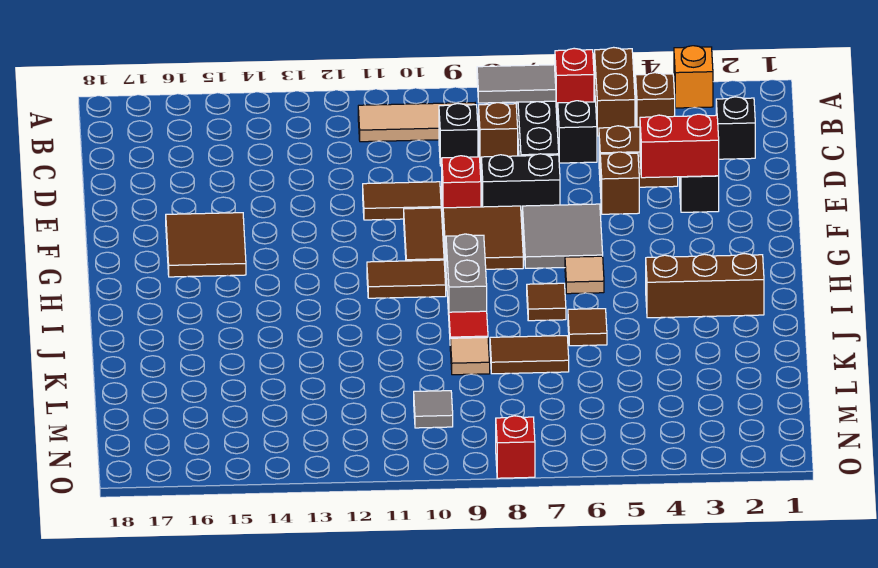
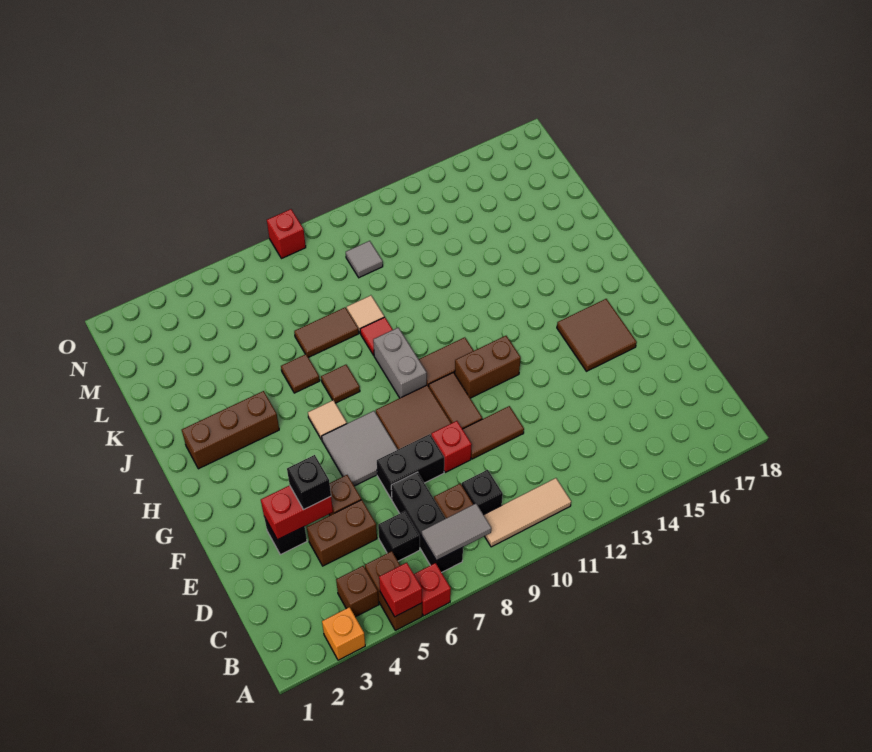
none -> red 1x1 brick [379,563,422,617]
black 1x1 brick [716,97,755,159] -> black 1x1 brick moved to [287,455,331,510]
none -> brown 1x2 brick [455,336,521,398]

